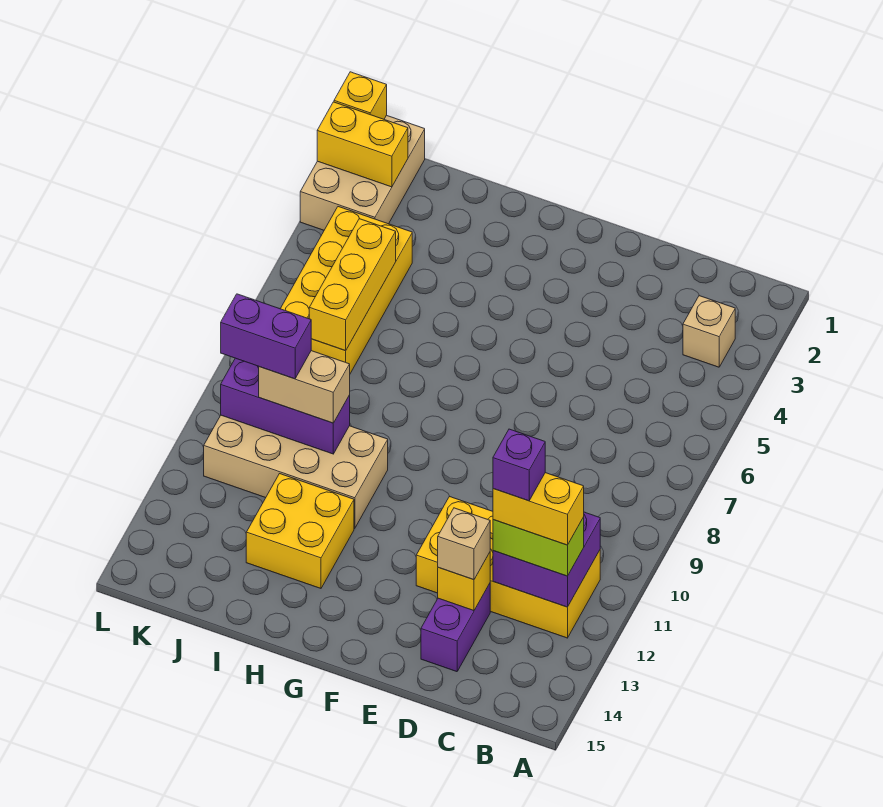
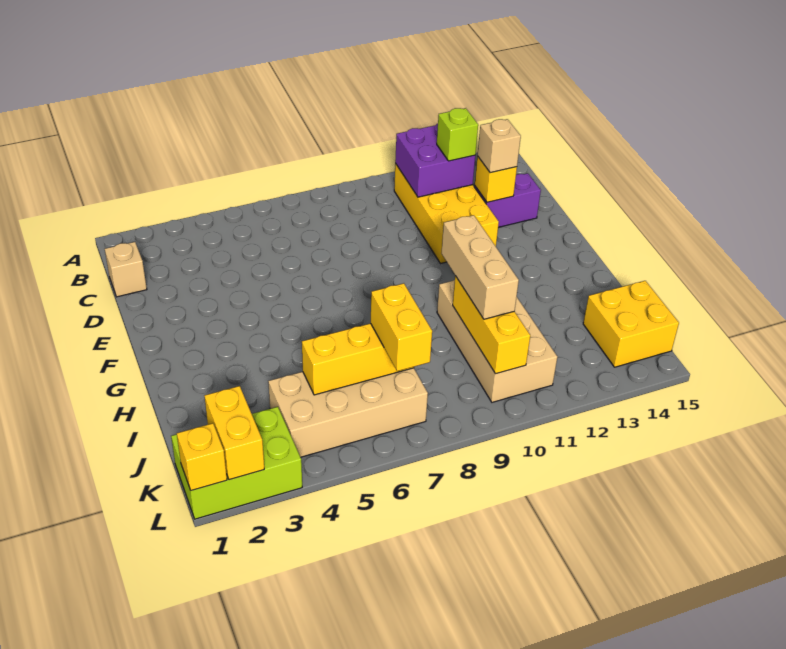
tan 1x1 brick [683,296,735,367] -> tan 1x1 brick moved to [105,242,147,297]
lime 1x2 brick [493,517,584,576] -> lime 1x1 brick [437,108,478,161]
yellow 1x2 brick [493,473,584,545] -> yellow 1x2 brick moved to [371,283,432,371]
purple 1x1 brick [493,429,545,501] -> none
yellow 2x2 brick [246,474,354,588] -> yellow 2x2 brick moved to [583,281,679,367]
purple 1x3 brick [221,358,350,454] -> yellow 1x3 brick [453,276,530,374]
tan 1x2 brick [259,351,350,423] -> tan 1x3 brick [441,215,519,319]
yellow 2x4 brick [280,207,412,373] -> tan 2x4 brick [268,368,428,457]
purple 1x2 brick [221,294,311,379] -> none
tan 2x3 brick [300,115,425,230] -> lime 2x3 brick [171,407,302,519]

